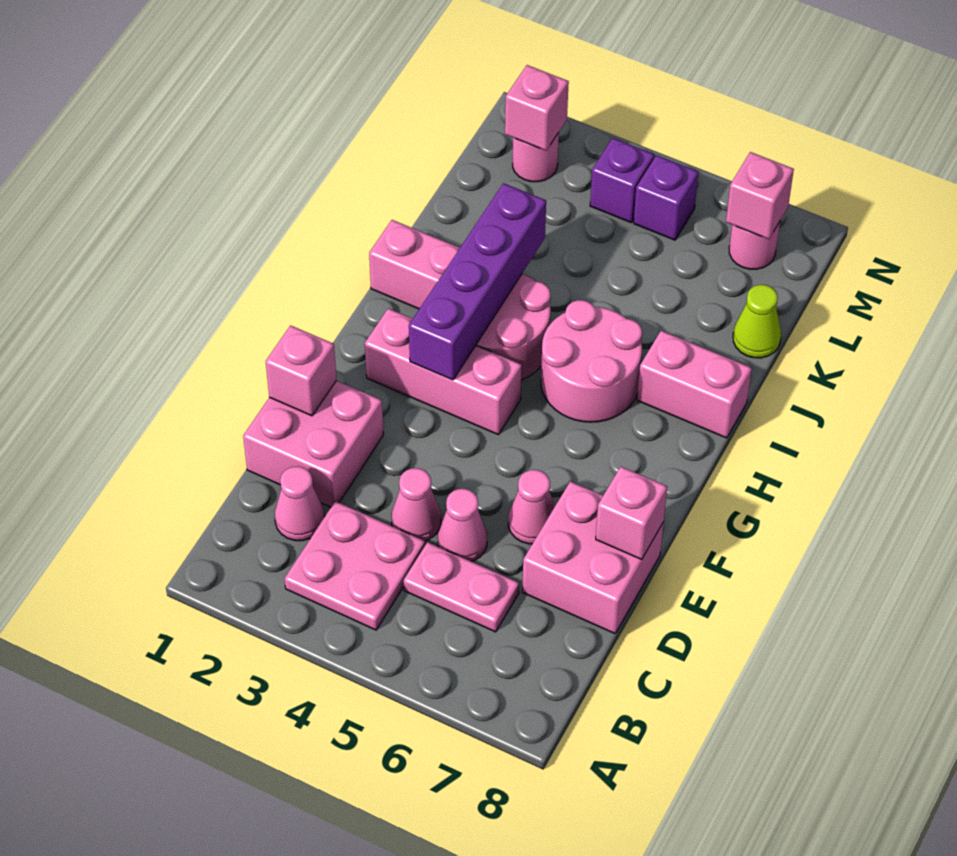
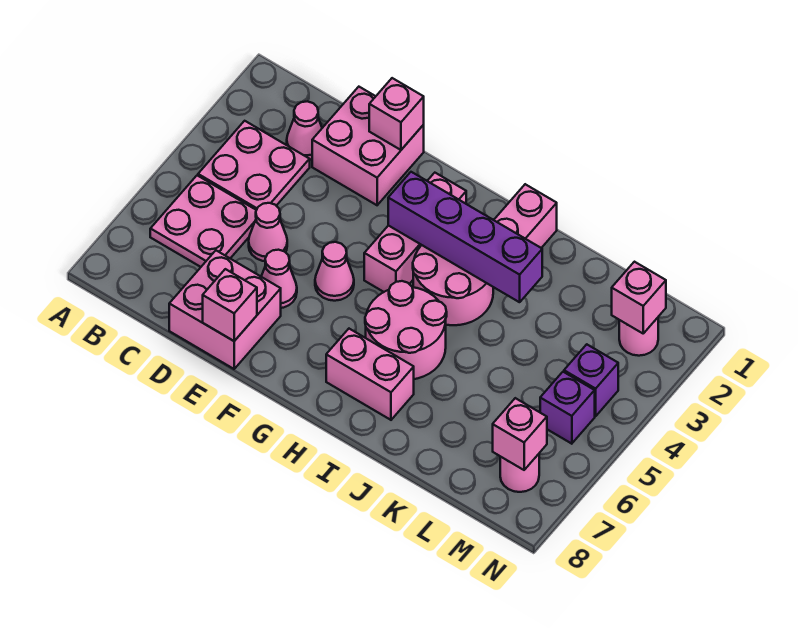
pink 1x2 plate [404,542,519,632] -> pink 2x2 plate [150,175,256,267]
pink 1x1 cone [392,468,441,541] -> pink 1x1 cone moved to [315,242,354,301]
pink 1x2 brick [637,331,752,438] -> pink 1x2 brick turned to [326,329,414,420]
lime 1x1 cone [733,285,781,358] -> none

